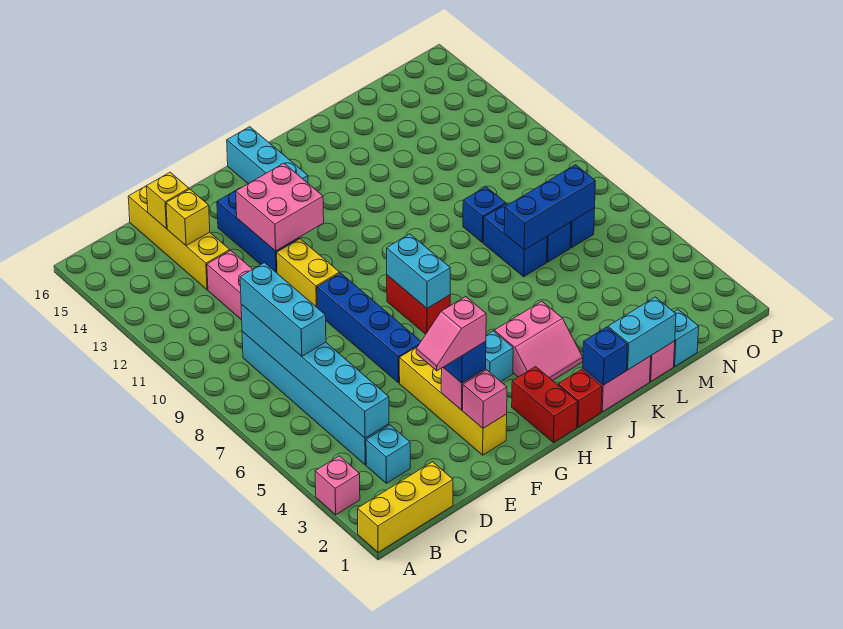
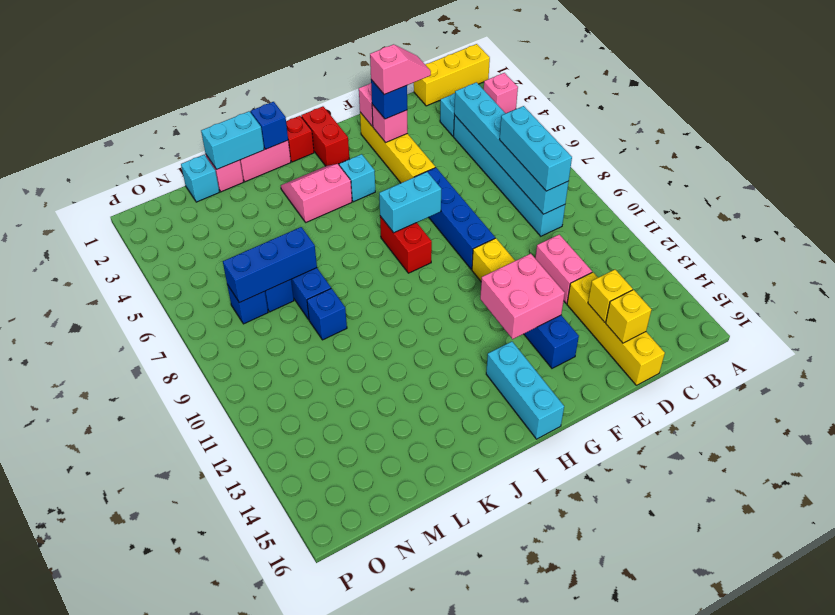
cyan 1x2 brick [387,234,450,308] -> cyan 1x2 brick turned to [379,172,441,233]

